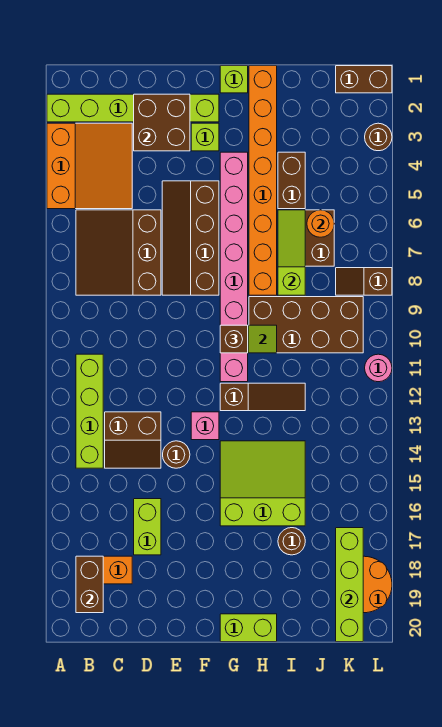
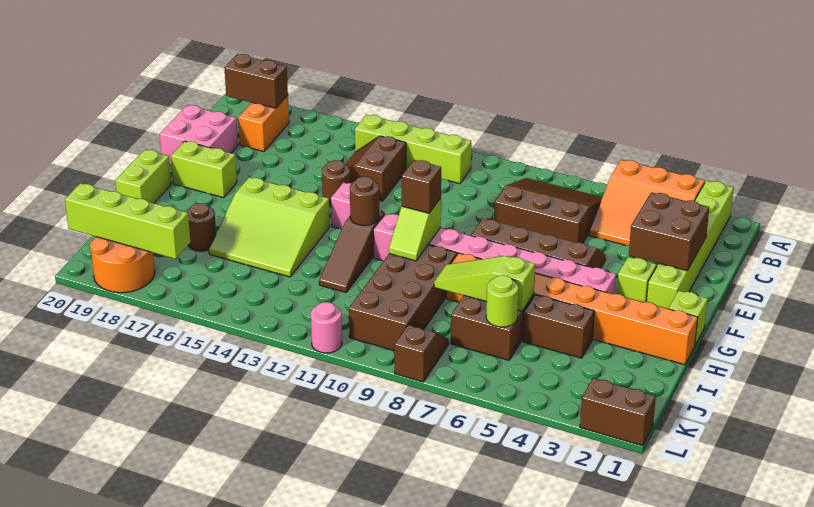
lime 1x2 brick [134,499,161,555] -> lime 1x2 brick moved to [171,141,237,198]
none -> pink 2x2 brick [160,105,238,164]
lime 3x3 slope [220,441,305,526] -> lime 3x3 slope turned to [209,177,330,277]
lime 1x3 slope [278,210,305,295] -> lime 1x3 slope turned to [434,256,535,311]
orange 1x1 round brick [307,210,334,237] -> lime 1x1 round brick [486,275,518,327]
brown 1x2 brick [336,66,392,93] -> brown 1x2 brick turned to [580,378,656,446]
brown 1x1 round brick [365,123,392,151] -> brown 1x1 round brick moved to [350,176,379,226]

